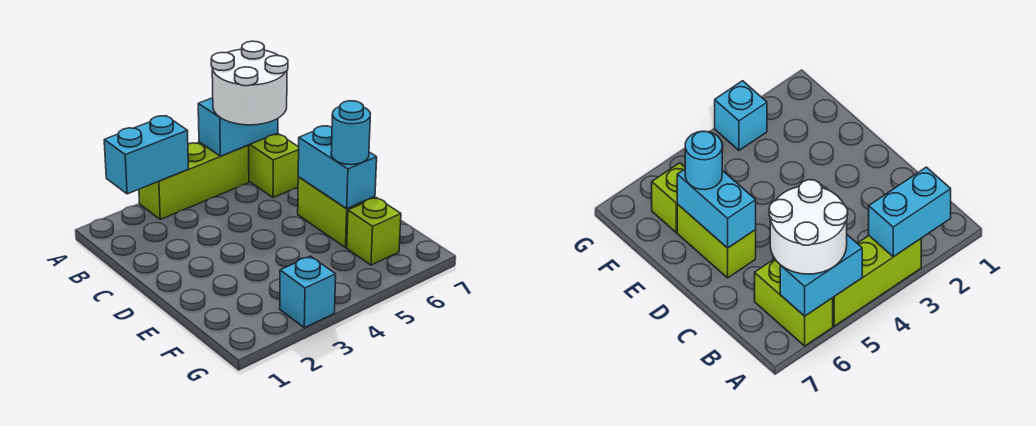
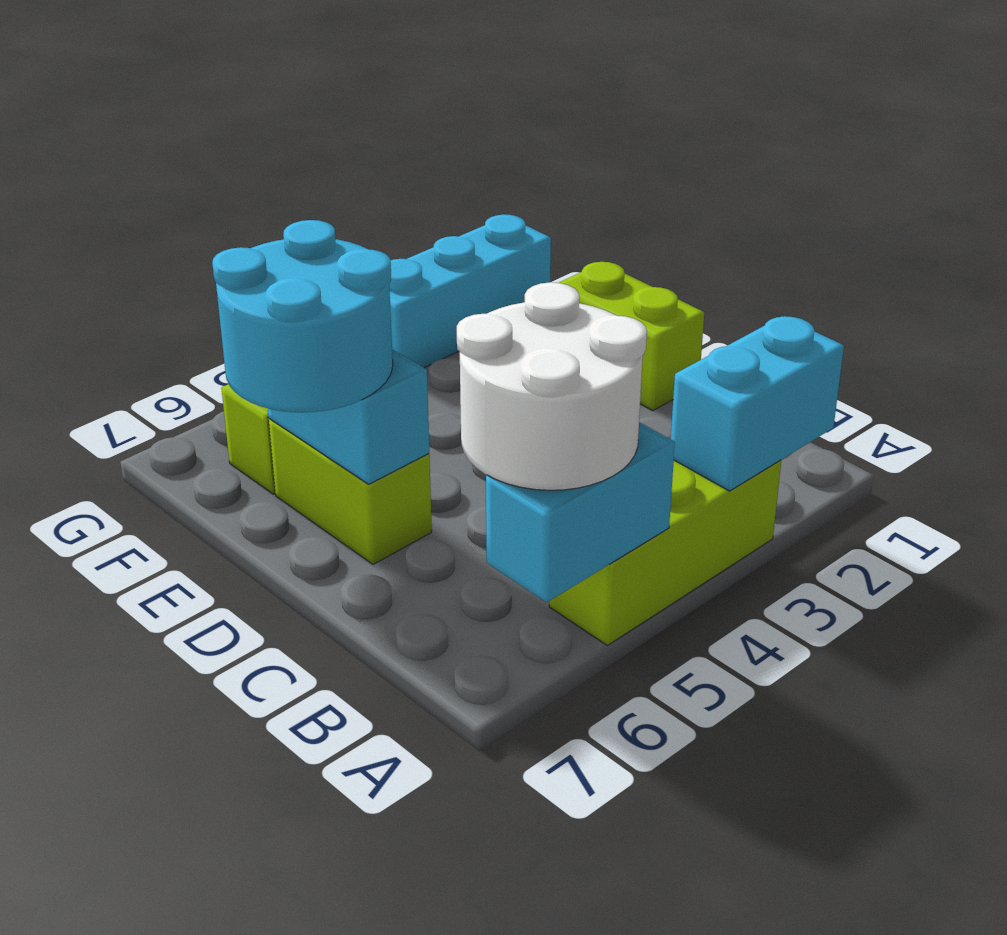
lime 1x2 brick [249,133,299,198] -> lime 1x2 brick moved to [559,262,704,411]
cyan 1x1 round brick [331,101,370,165] -> cyan 2x2 round brick [212,220,393,412]
cyan 1x1 brick [280,256,336,328] -> cyan 1x3 brick [389,214,551,368]

